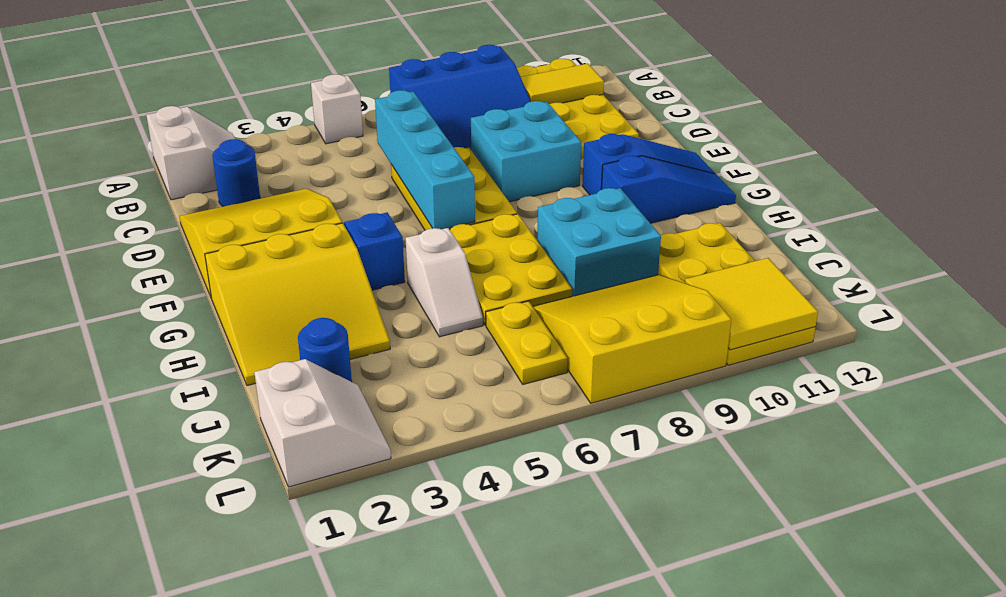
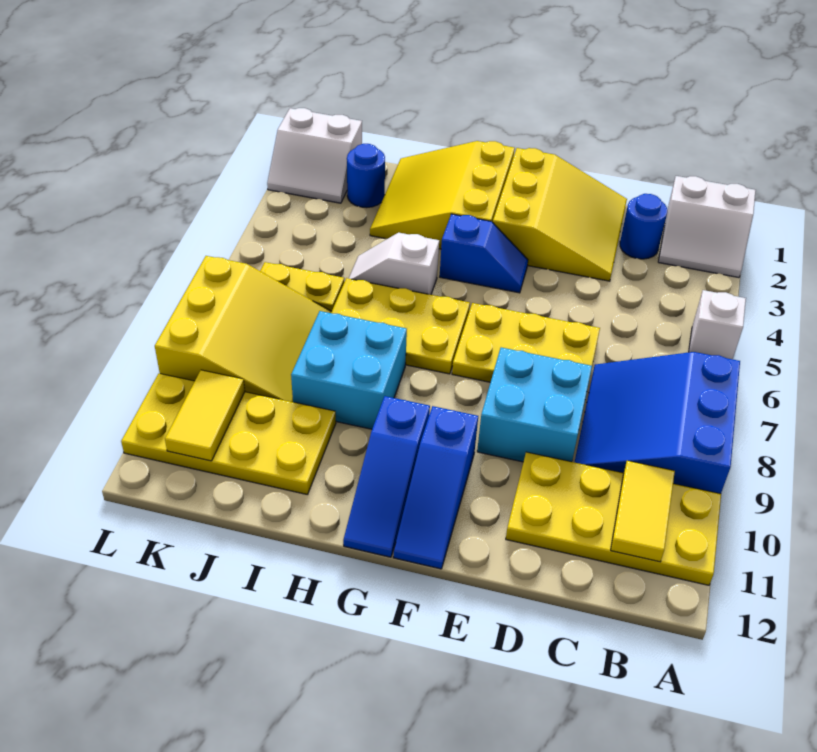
cyan 1x4 brick [375,90,475,229] -> none
yellow 2x2 tile [685,258,818,350] -> yellow 1x2 tile [165,370,245,461]

